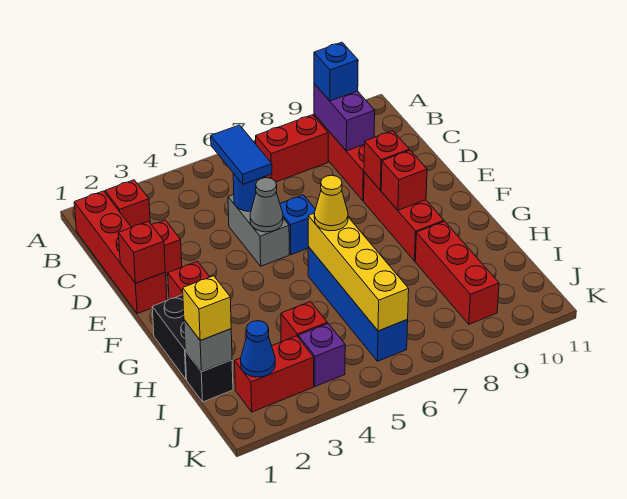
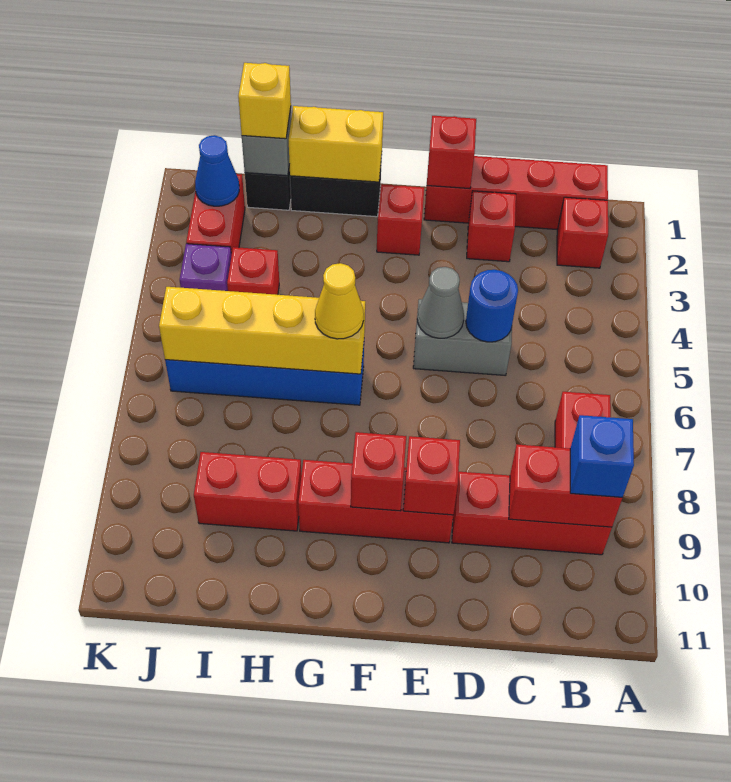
purple 1x2 brick [314,84,375,151] -> red 1x2 brick [509,444,622,527]
blue 1x2 tile [211,125,272,184] -> none
blue 1x1 brick [280,195,315,255] -> none
none -> yellow 1x2 brick [289,106,383,182]
red 1x3 brick [415,221,499,324] -> red 1x2 brick [194,452,301,531]

